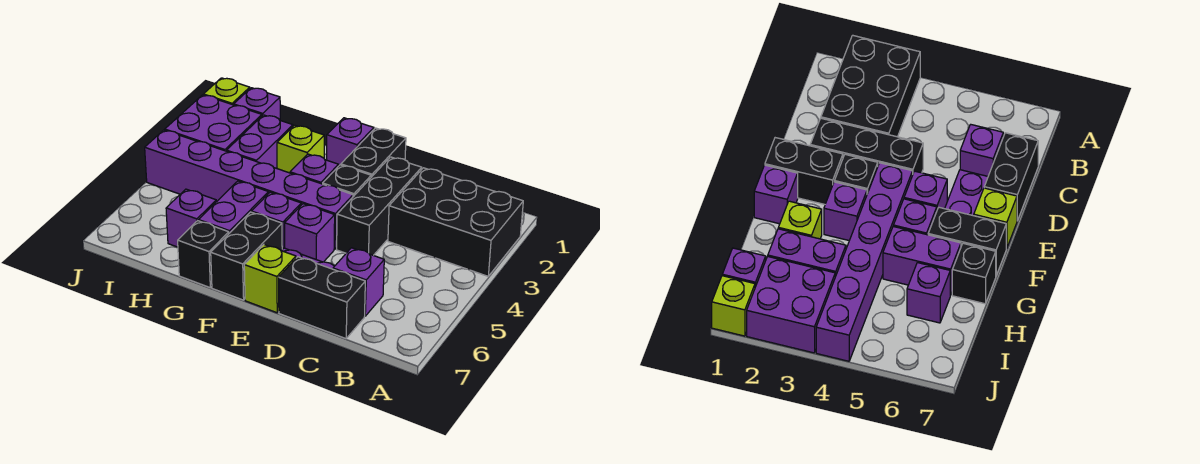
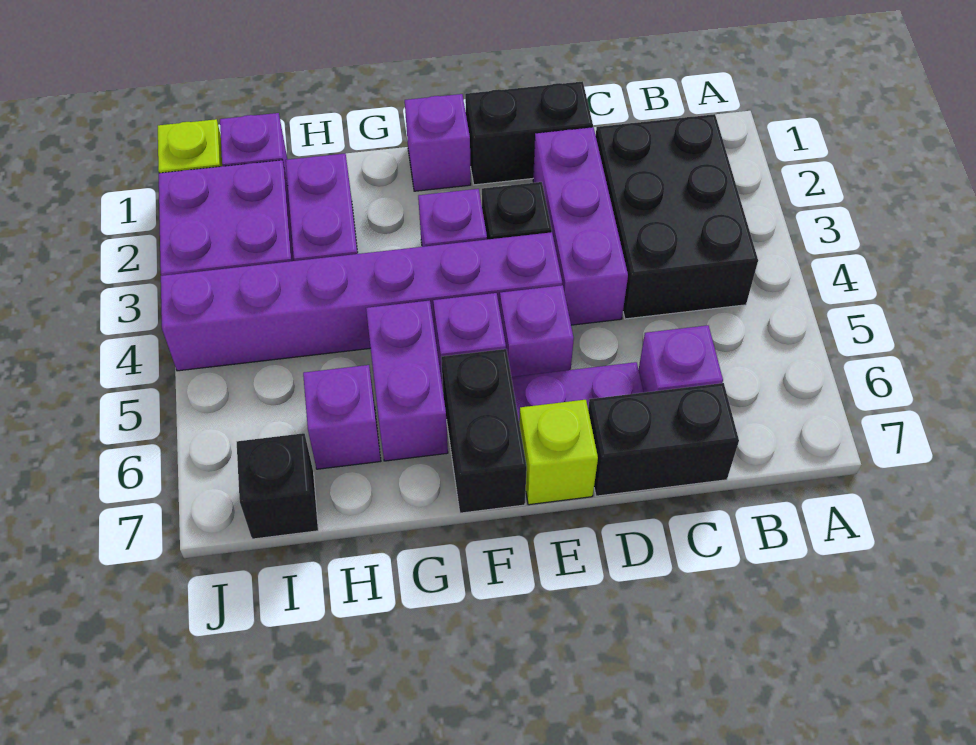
black 2x3 brick [388,168,523,276] -> black 2x3 brick turned to [596,114,758,319]
black 1x3 brick [337,157,422,255] -> purple 1x3 brick [533,127,628,325]
black 1x2 brick [341,128,406,177] -> black 1x2 brick turned to [465,81,593,185]
lime 1x1 brick [277,125,324,173] -> none
black 1x1 brick [178,221,229,288] -> black 1x1 brick moved to [237,433,318,539]

